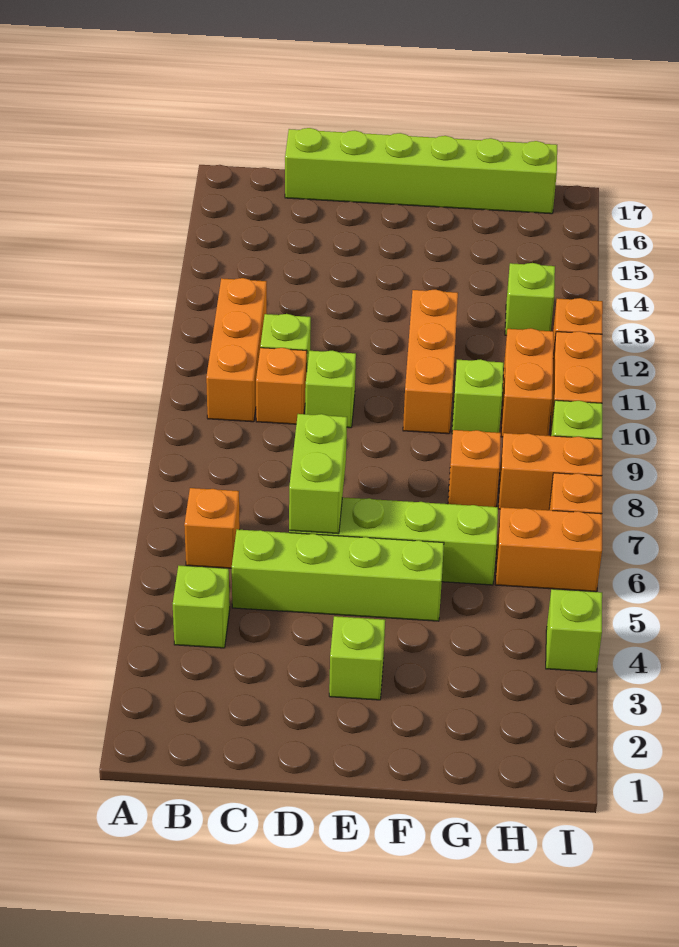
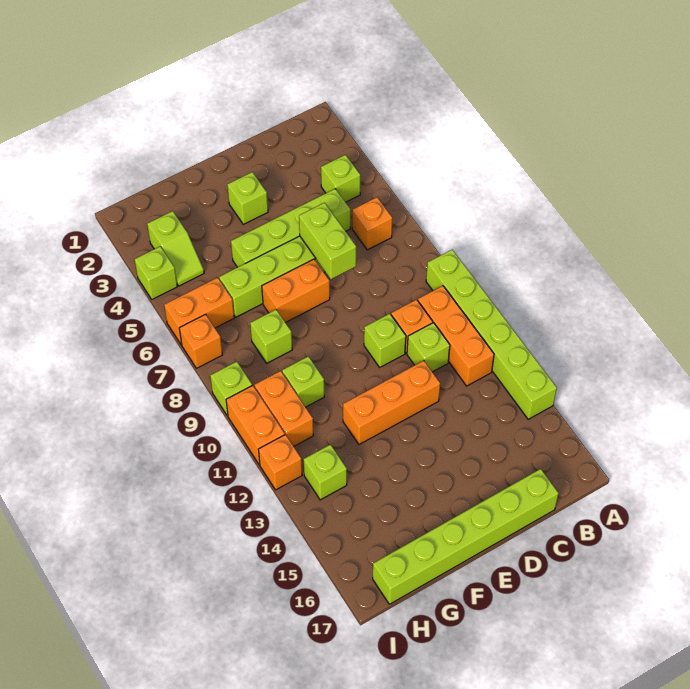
none -> lime 1x6 brick [426,250,557,419]
orange 1x3 brick [403,289,458,434] -> orange 1x3 brick turned to [343,361,440,444]
orange 1x1 brick [448,430,501,507] -> lime 1x1 brick [250,310,292,363]
none -> lime 1x2 slope [147,211,204,286]
orange 1x2 brick [498,433,602,510] -> orange 1x2 brick moved to [262,259,330,323]

